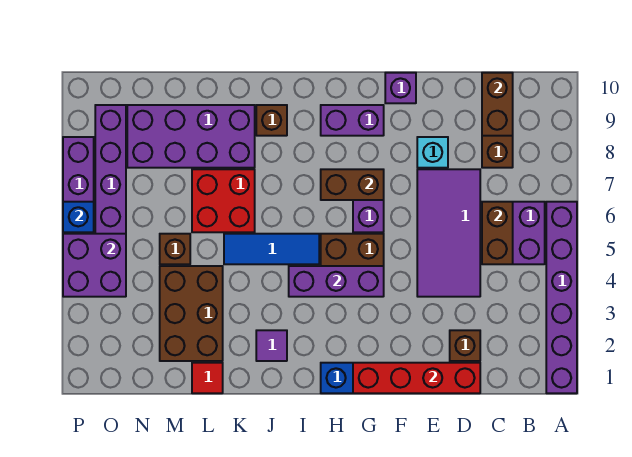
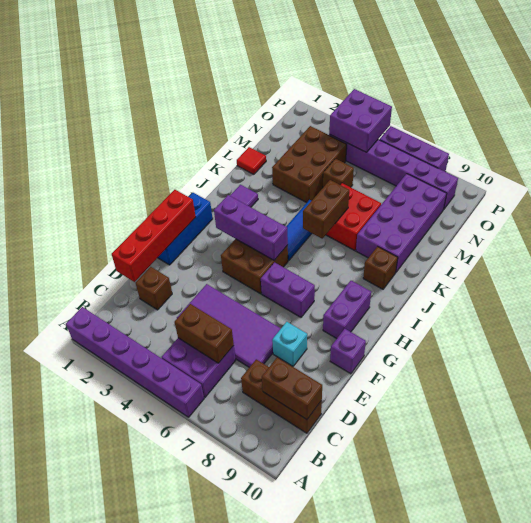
purple 1x3 brick [289,266,384,297] -> purple 1x3 brick turned to [214,195,288,260]
brown 1x2 brick [321,169,384,200] -> brown 1x2 brick moved to [303,180,349,238]
brown 2x3 brick [160,266,223,361] -> brown 2x3 brick turned to [272,126,347,203]
blue 1x1 brick [63,202,94,232] -> none

